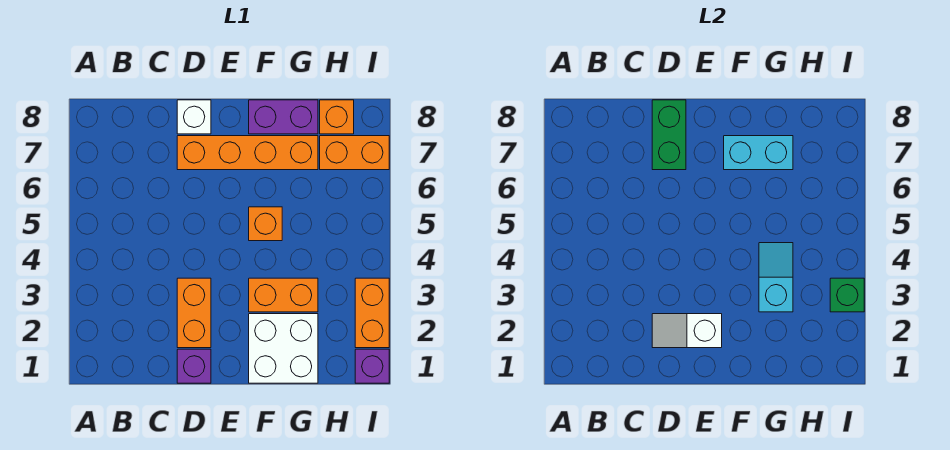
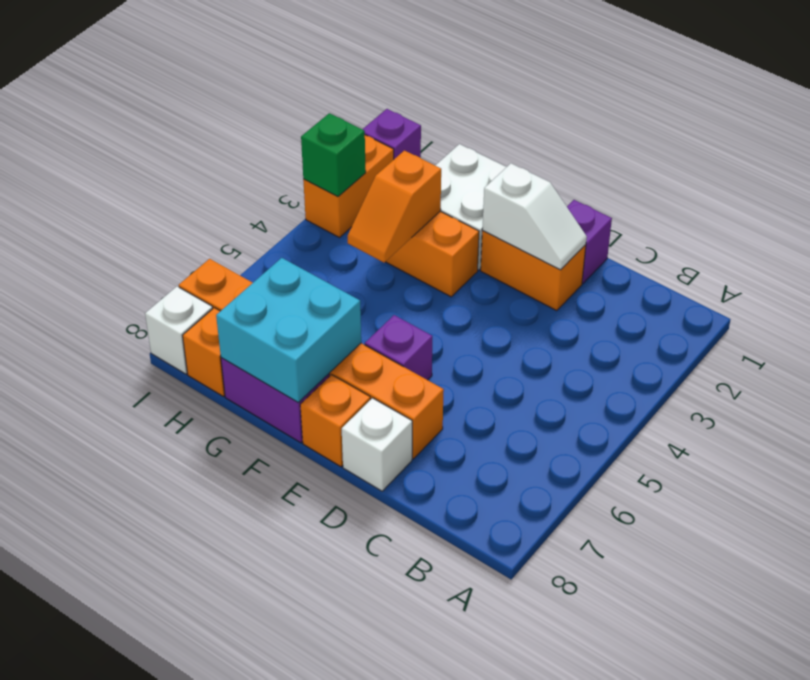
orange 1x2 brick [177,278,211,348] -> orange 1x2 brick turned to [481,231,586,311]
green 1x2 brick [652,100,686,170] -> none
none -> purple 1x1 brick [365,315,432,380]
orange 1x1 brick [249,207,282,241] -> orange 1x1 brick moved to [300,375,371,467]
cyan 1x2 brick [724,136,793,170] -> cyan 2x2 brick [216,258,361,402]
cyan 1x2 slope [759,243,793,312] -> orange 1x2 slope [348,151,441,262]
none -> white 1x1 brick [145,286,213,374]

